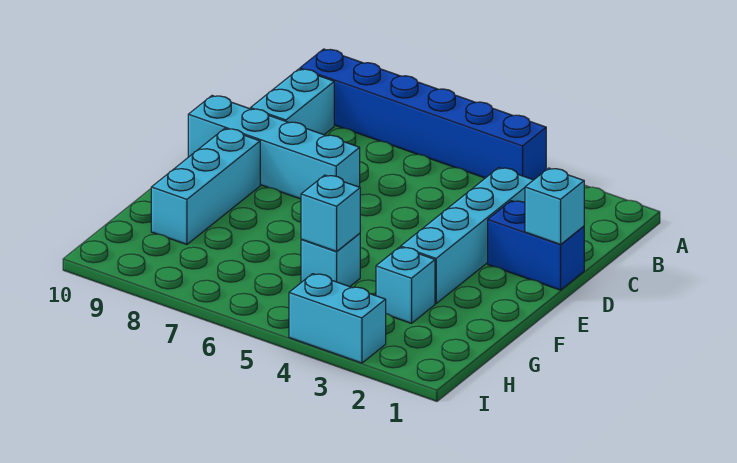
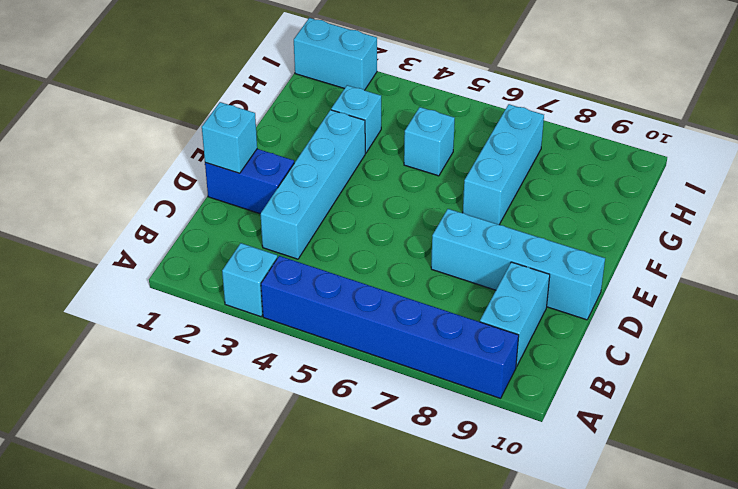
cyan 1x3 brick [151,128,260,244] -> cyan 1x3 brick moved to [463,104,544,225]
cyan 1x1 brick [301,175,360,251] -> cyan 1x1 brick moved to [222,243,277,317]
cyan 1x2 brick [289,274,386,363] -> cyan 1x2 brick moved to [294,18,377,90]

